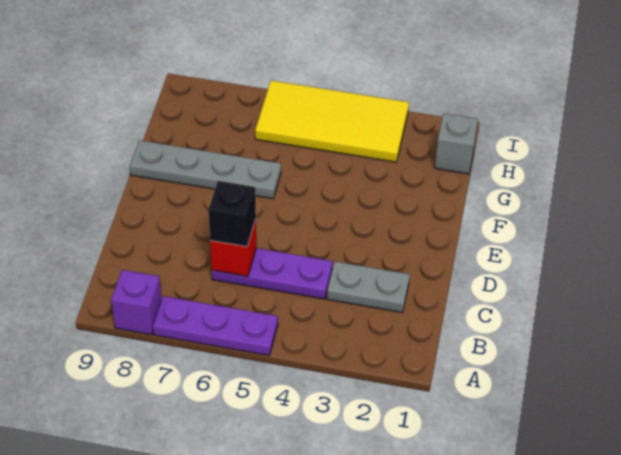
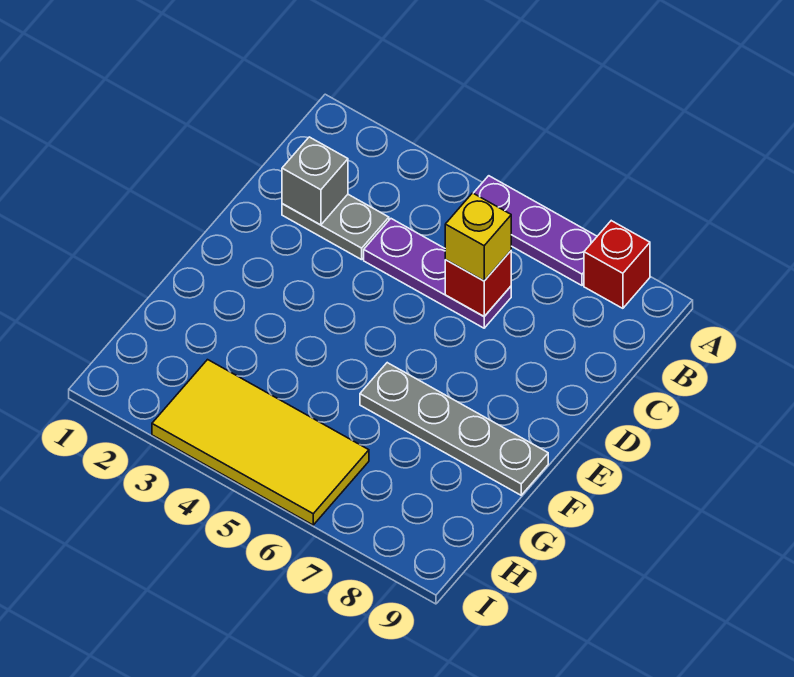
purple 1x1 brick [111,270,161,335] -> red 1x1 brick [584,221,650,308]
black 1x1 brick [208,181,256,247] -> yellow 1x1 brick [445,193,511,281]
grey 1x1 brick [435,114,478,174] -> grey 1x1 brick moved to [282,137,348,225]

